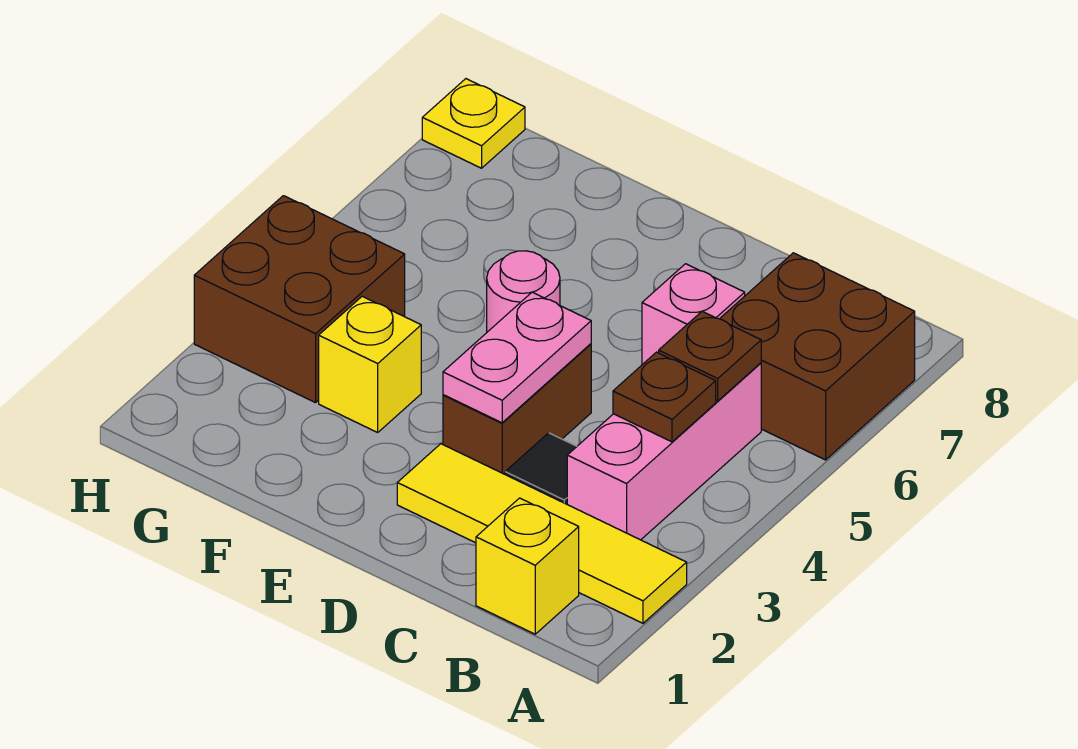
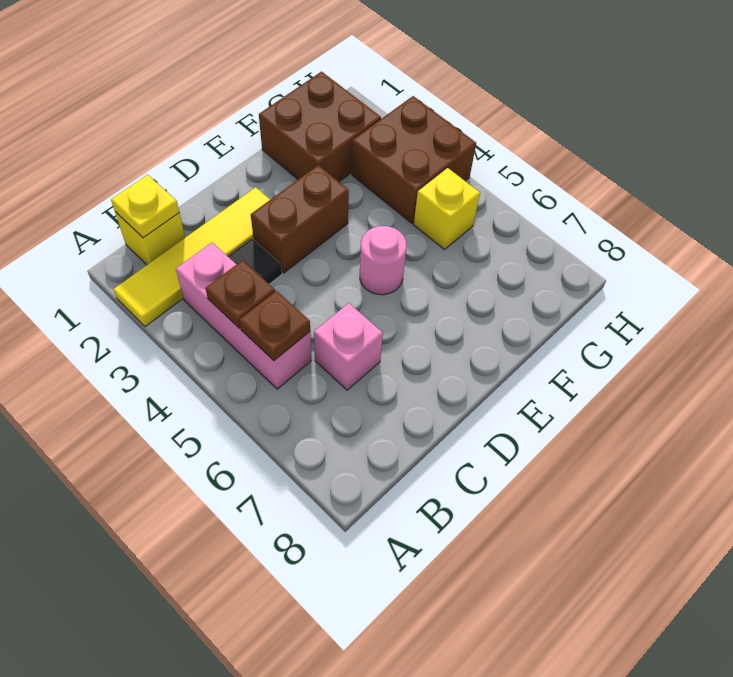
brown 2x2 brick [720,253,915,460] -> brown 2x2 brick moved to [259,72,381,182]
brown 1x2 brick [443,344,591,474] -> brown 1x2 brick turned to [251,165,349,273]
pink 1x2 plate [443,292,591,423] -> none
yellow 1x1 brick [319,296,421,432] -> yellow 1x1 brick moved to [414,168,480,250]
yellow 1x1 plate [422,79,525,168] -> yellow 1x1 plate moved to [111,175,179,238]

